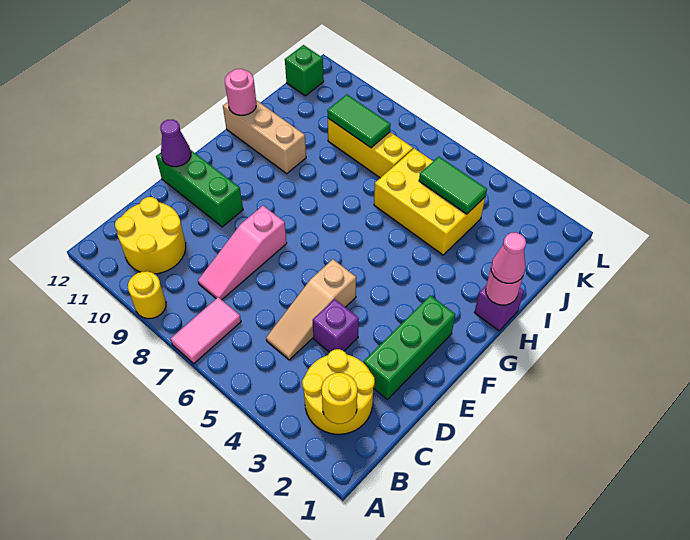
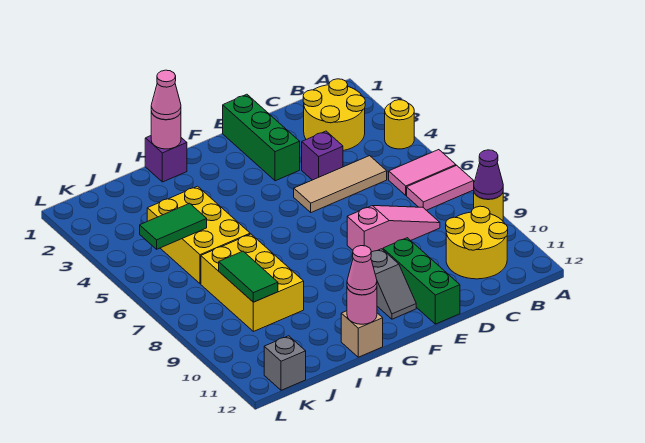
none -> pink 1x2 tile [389,150,456,195]
yellow 1x1 round brick [321,373,357,424] -> yellow 1x1 round brick moved to [385,100,414,149]
tan 1x3 slope [266,259,356,360] -> tan 1x3 tile [294,156,387,212]
green 1x3 brick [364,295,455,399] -> green 1x3 brick turned to [223,94,300,181]
purple 1x1 cone [160,119,191,167] -> purple 1x1 cone moved to [474,150,503,199]
none -> grey 1x2 slope [371,249,416,319]
tan 1x3 brick [223,100,306,174] -> tan 1x1 brick [341,311,383,357]
none -> pink 1x1 cone [347,246,377,295]
green 1x2 tile [419,157,487,214] -> green 1x2 tile turned to [140,203,207,249]
yellow 1x3 brick [328,118,413,178] -> yellow 2x3 brick [201,234,304,332]
green 1x1 brick [285,45,324,96] -> grey 1x1 brick [264,336,306,390]

